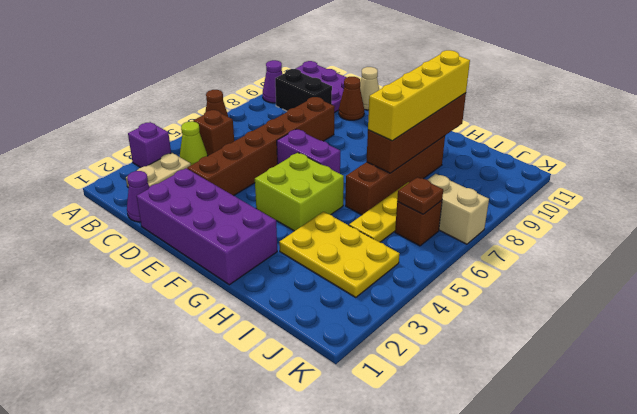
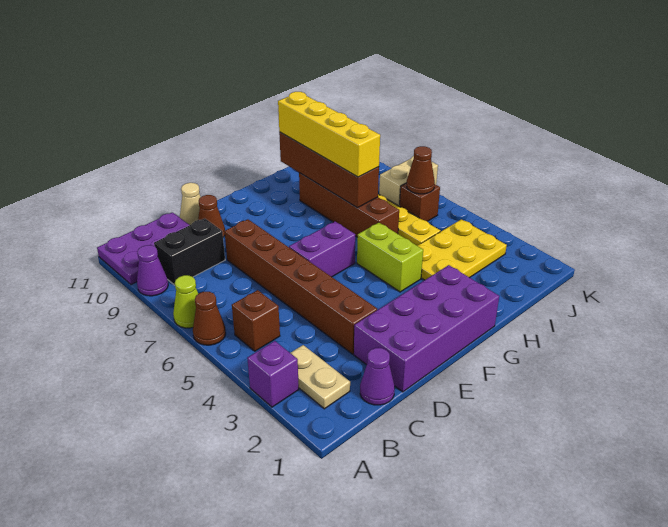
lime 1x1 cone [180,121,207,165] -> lime 1x1 cone moved to [173,275,198,328]
lime 2x2 brick [255,153,344,231] -> lime 1x2 brick [357,223,423,292]
brown 1x1 plate [397,177,443,214] -> brown 1x1 cone [407,146,435,194]

